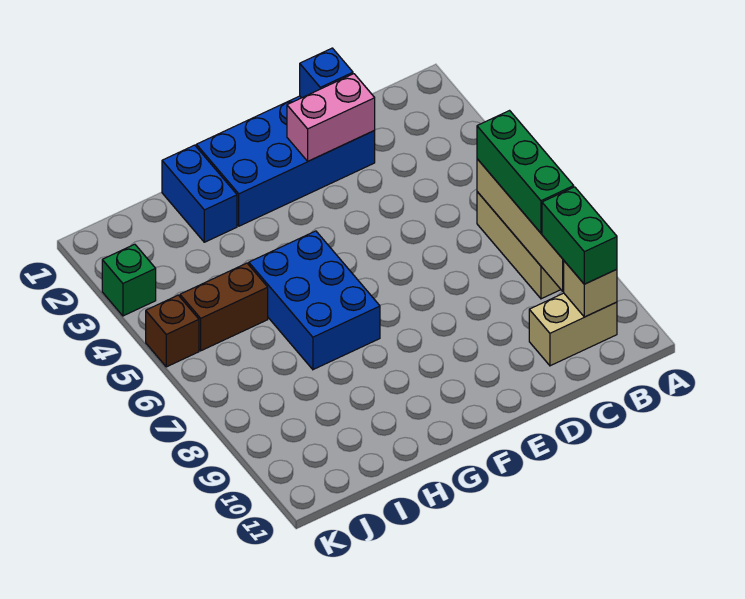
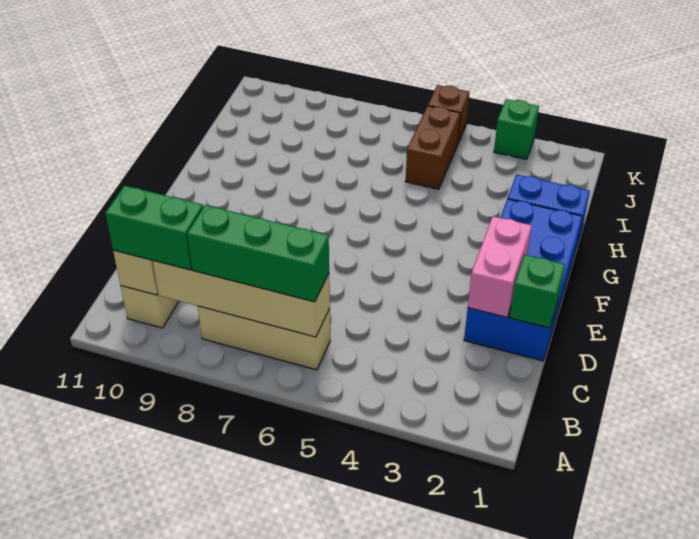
blue 1x1 brick [300,48,353,98] -> green 1x1 brick [510,255,565,328]
blue 2x3 brick [249,231,380,370] -> none

